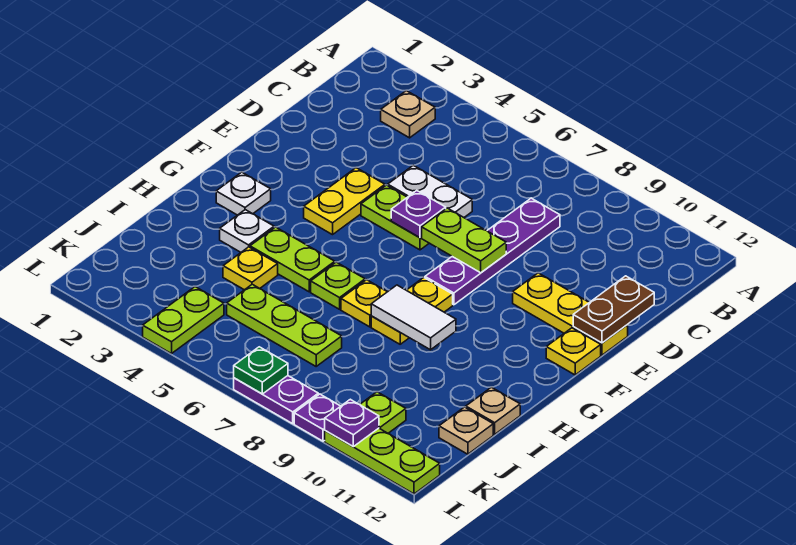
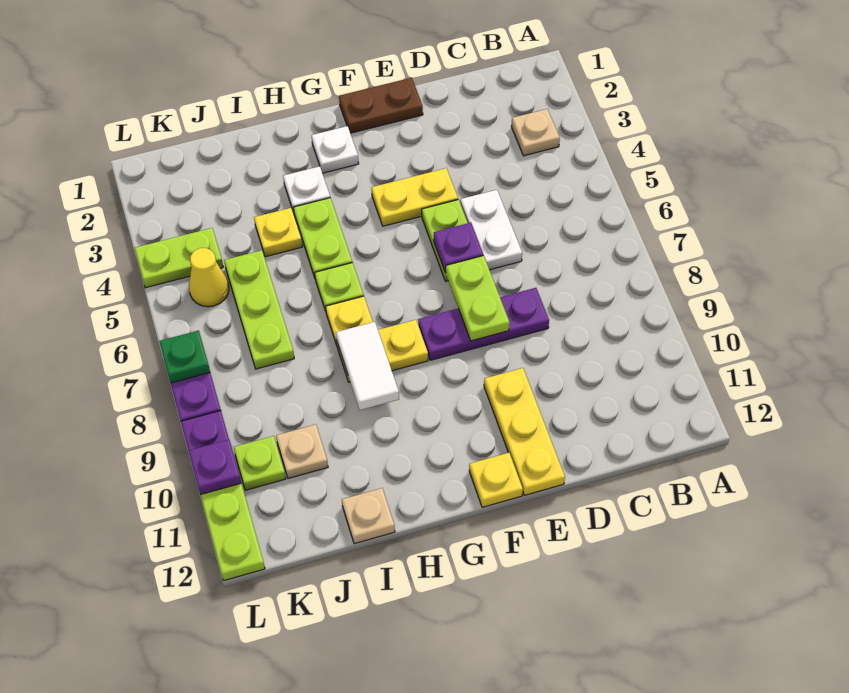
purple 1x4 plate [425,198,560,305] -> purple 1x3 plate [418,288,549,360]
brown 1x2 plate [573,276,654,343] -> brown 1x2 plate moved to [339,78,423,133]
tan 1x1 plate [439,407,493,454] -> tan 1x1 plate moved to [276,425,328,478]
none -> yellow 1x1 cone [189,248,229,307]

